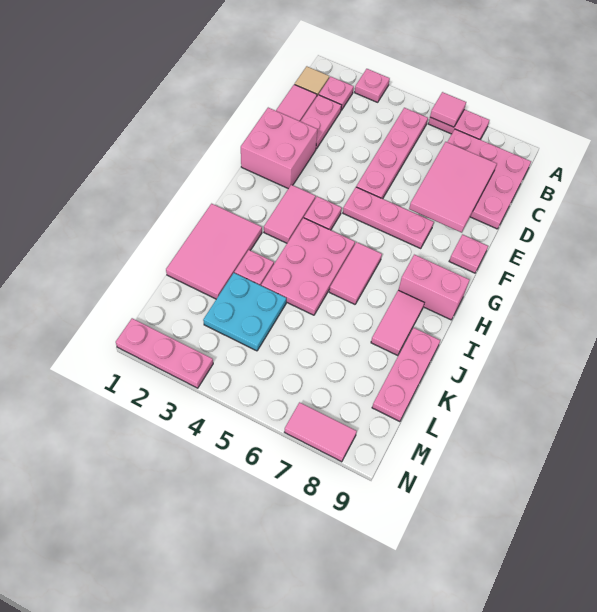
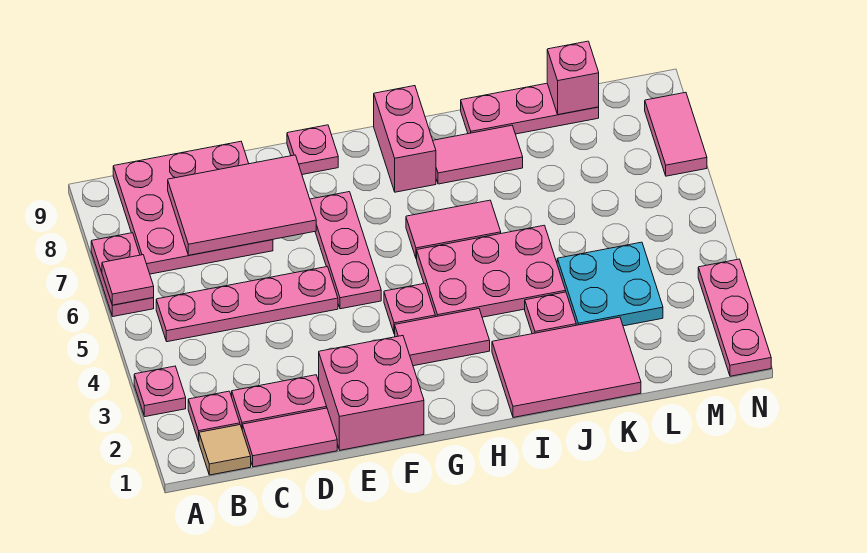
none -> pink 1x1 brick [547,41,599,115]

